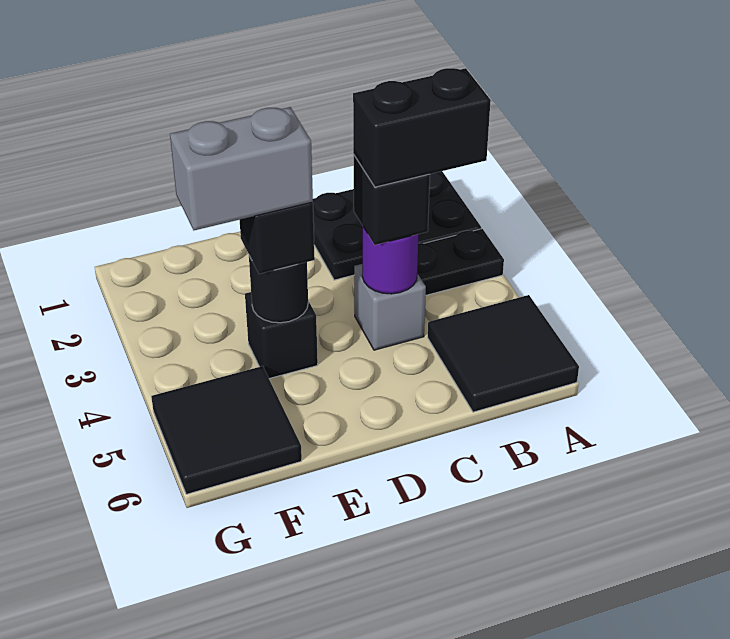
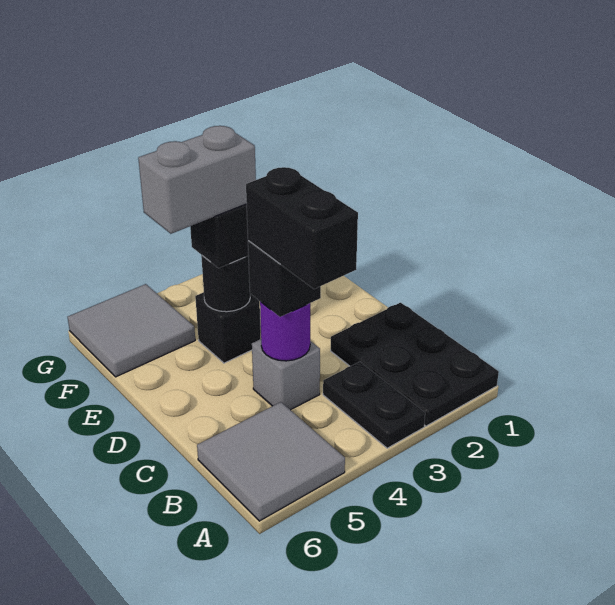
black 2x2 tile [428,295,579,412] -> grey 2x2 tile [197,402,345,521]
grey 1x2 brick [170,107,313,230] -> grey 1x2 brick turned to [138,126,256,234]
black 2x2 tile [151,366,302,494] -> grey 2x2 tile [68,284,195,377]

